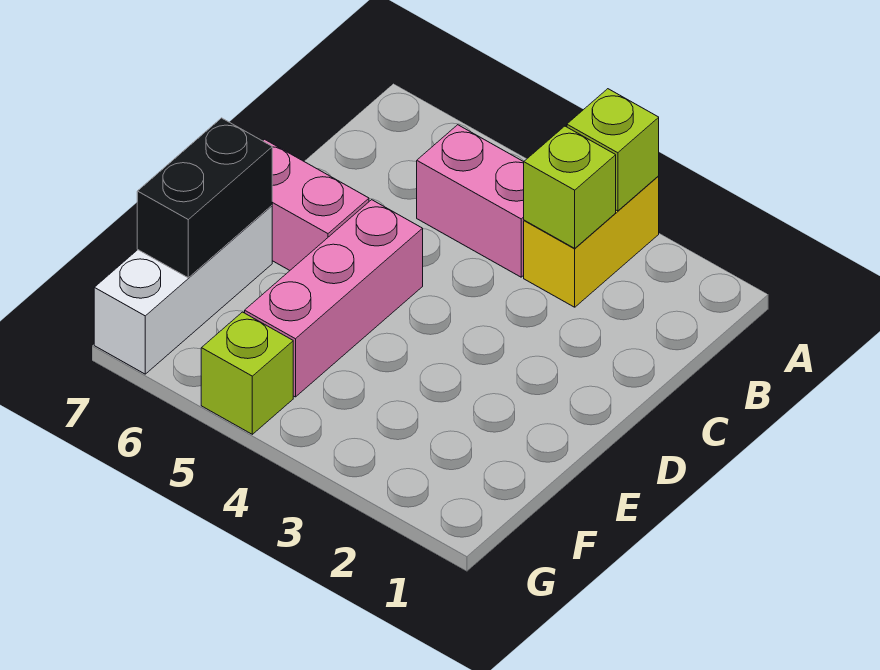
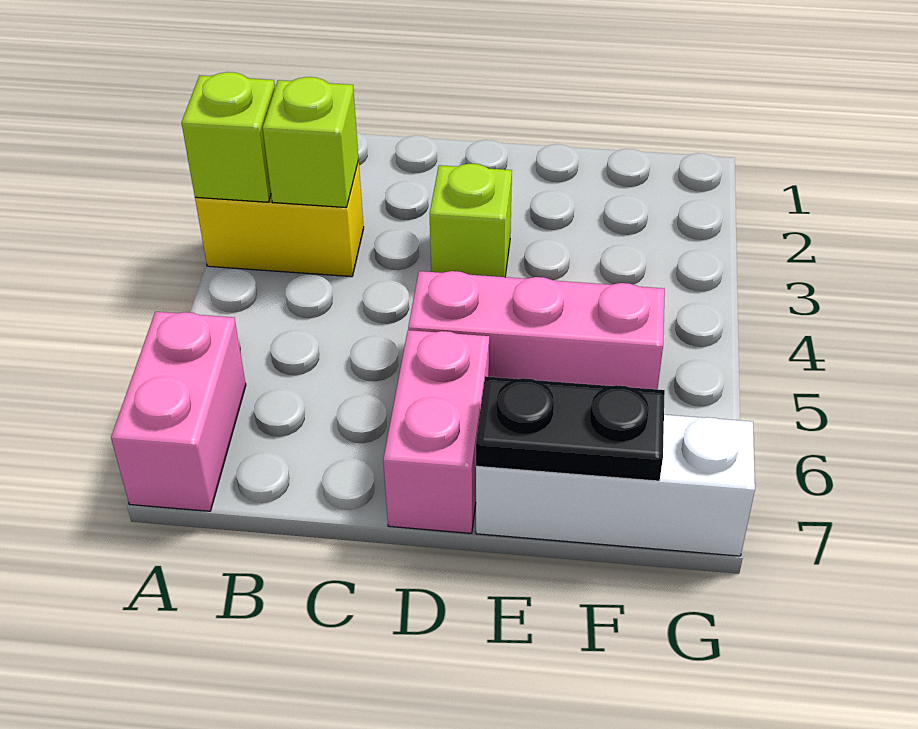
pink 1x2 brick [417,125,524,277] -> pink 1x2 brick moved to [111,312,246,511]
black 1x2 brick [137,118,272,278] -> black 1x2 plate [476,376,665,481]
lime 1x1 brick [201,312,293,434] -> lime 1x1 brick moved to [430,164,512,277]

